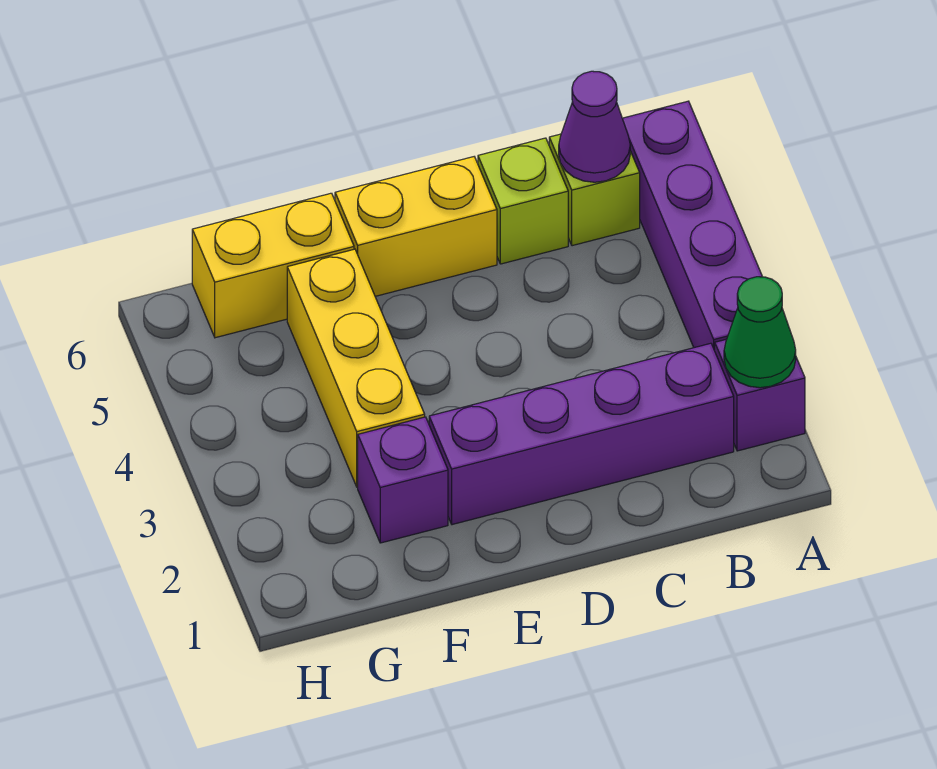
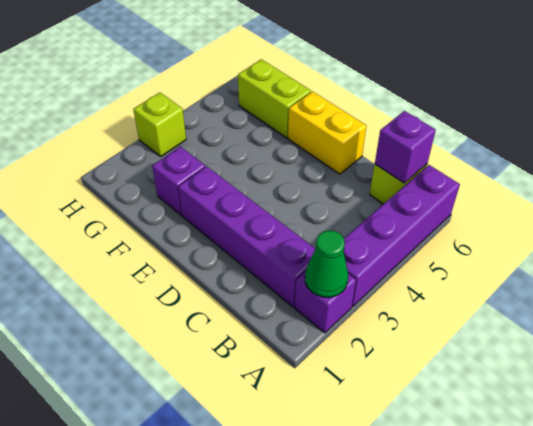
purple 1x1 cone [559,71,630,182] -> purple 1x1 brick [375,111,436,183]
lime 1x1 brick [478,138,568,264] -> lime 1x1 brick moved to [133,93,186,156]
yellow 1x3 brick [287,249,425,487] -> none
yellow 1x2 brick [192,193,354,338] -> lime 1x2 brick [238,59,311,138]

